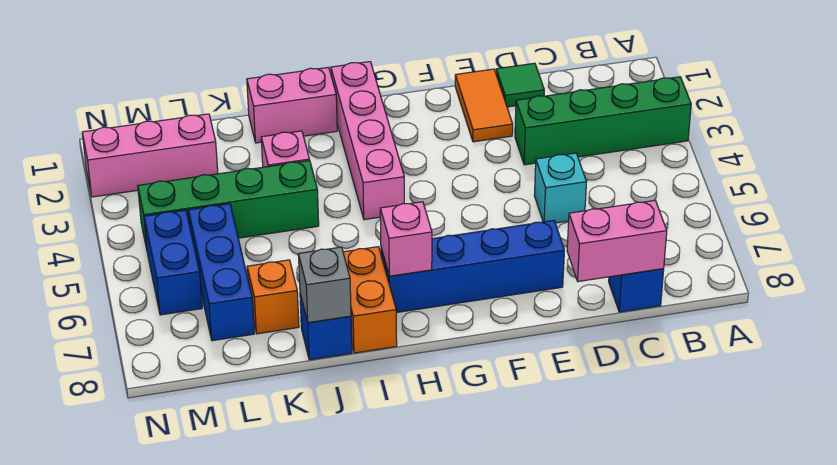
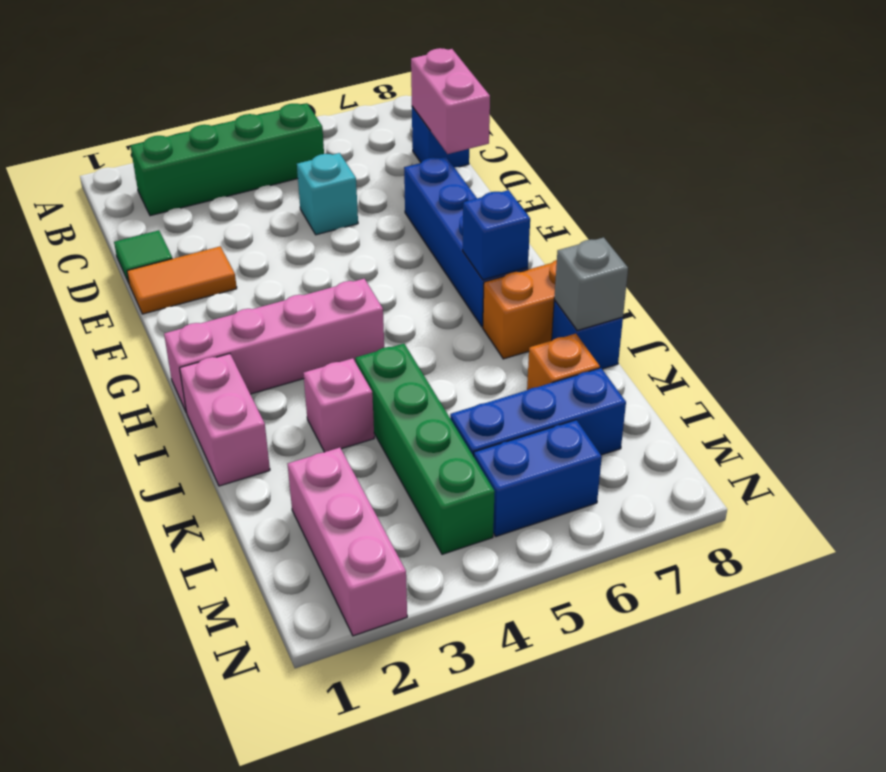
green 1x4 brick [515,77,691,165] -> green 1x4 brick turned to [131,103,324,216]
pink 1x1 brick [380,202,432,276] -> blue 1x1 brick [463,190,530,280]

